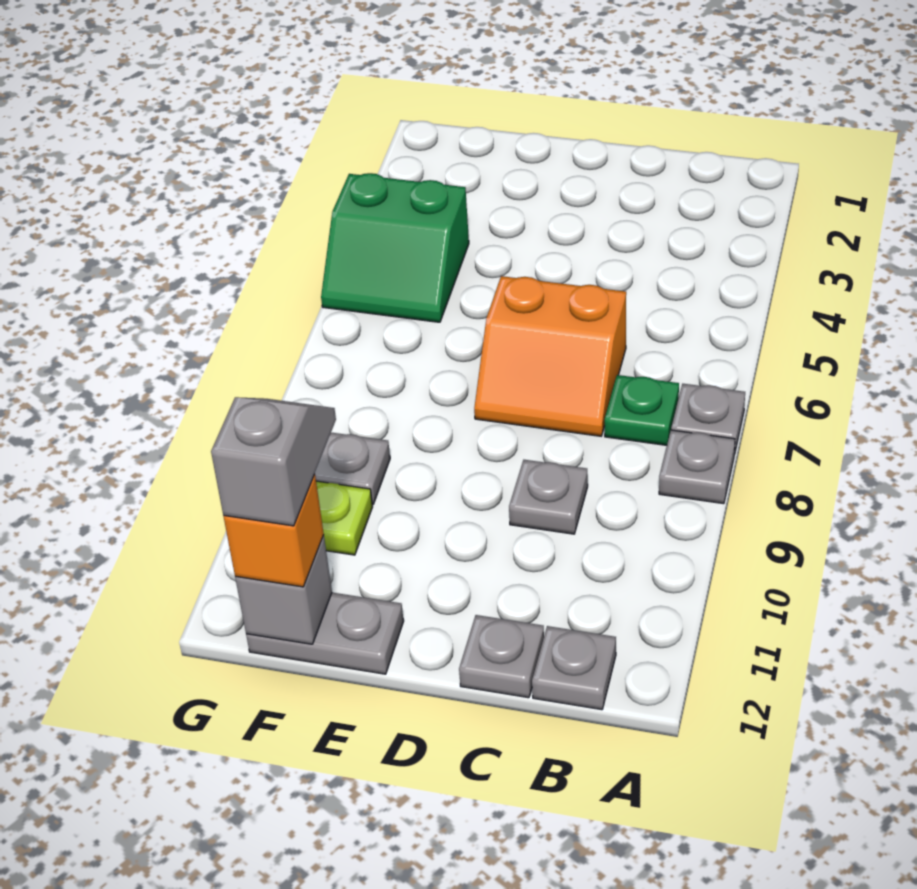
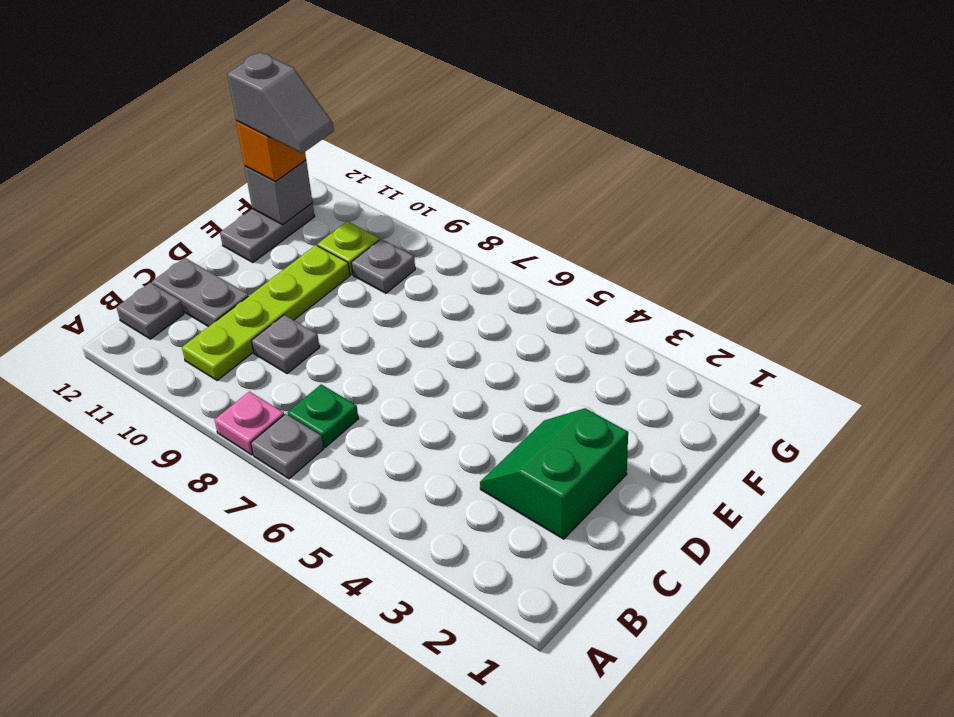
grey 1x1 plate [659,430,735,504] -> pink 1x1 plate [215,391,284,455]
none -> lime 1x4 plate [182,245,350,381]
orange 2x2 slope [474,276,626,436] -> none
grey 1x1 plate [459,615,544,698] -> grey 1x2 plate [152,258,249,327]
green 2x2 slope [321,173,469,322] -> green 2x2 slope moved to [480,408,628,539]

